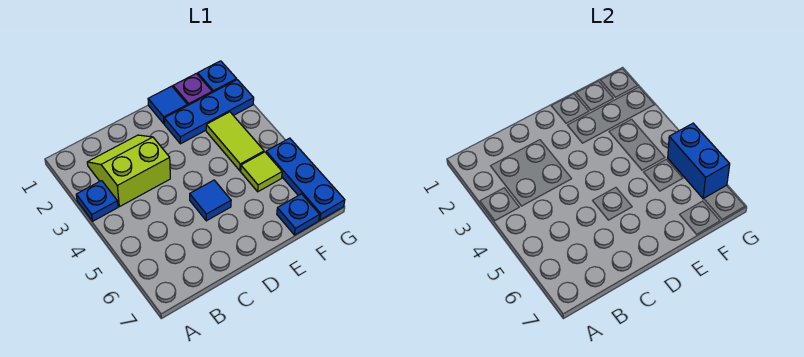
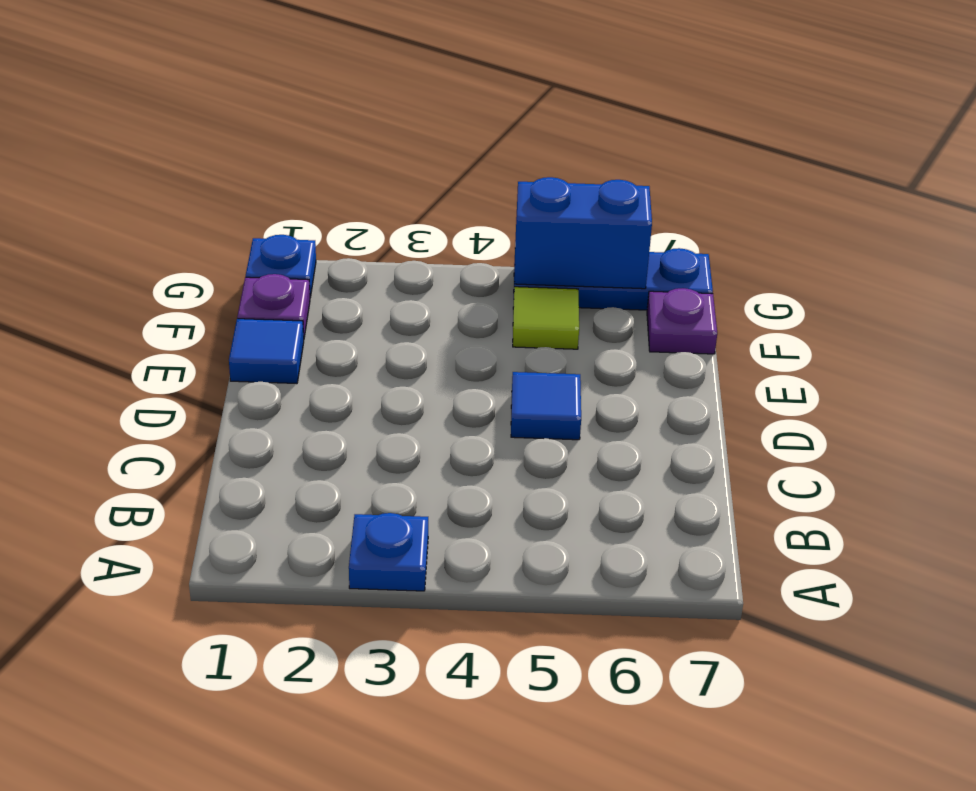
lime 2x2 slope [87,135,170,207] -> none
blue 1x3 plate [164,80,254,144] -> none
lime 1x2 tile [206,112,264,171] -> none
blue 1x1 plate [277,194,319,235] -> purple 1x1 plate [647,288,717,354]

